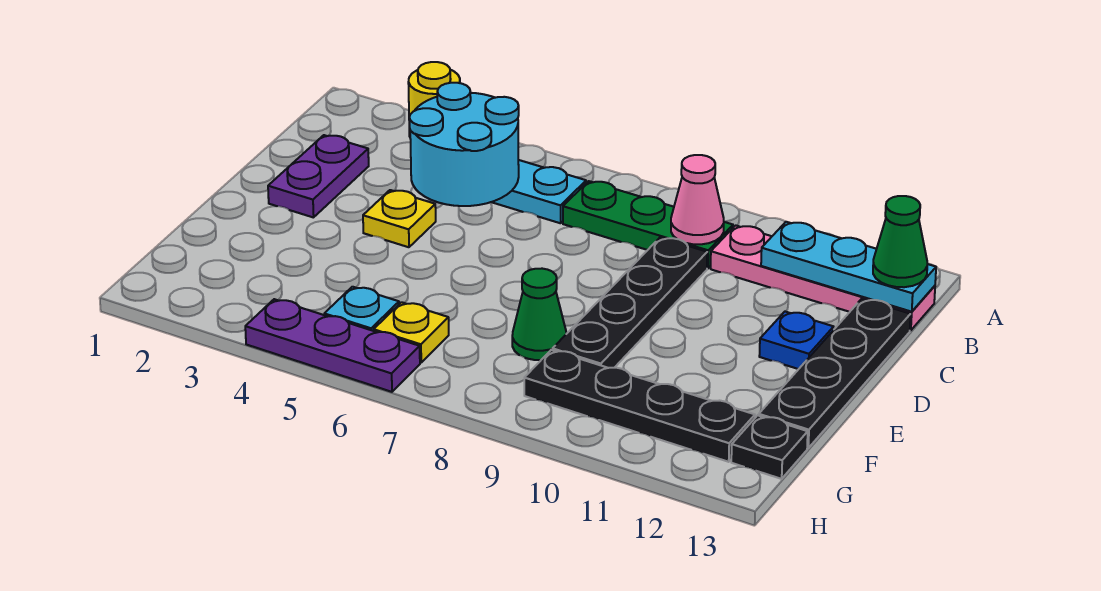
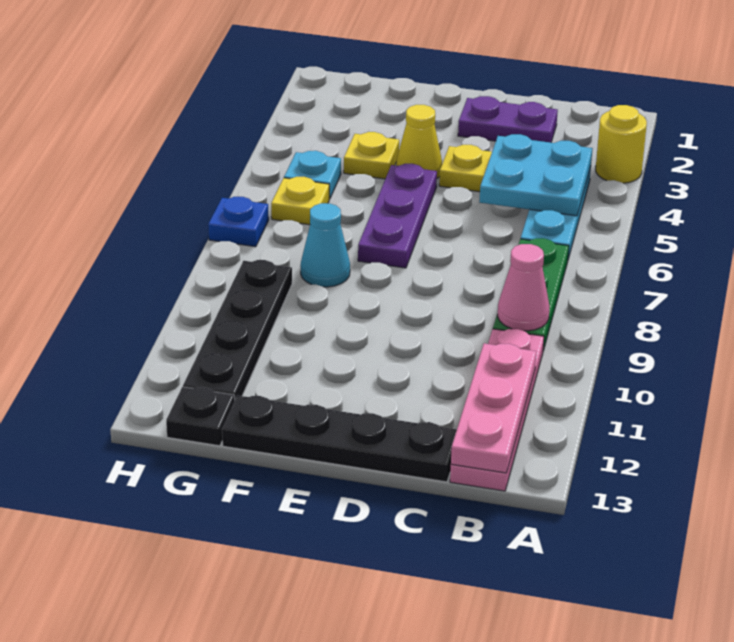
cyan 2x2 round brick [409,83,519,206] -> cyan 2x2 plate [479,134,593,216]
cyan 1x3 plate [761,222,936,312] -> pink 1x3 plate [451,343,536,473]
green 1x1 cone [873,196,927,287] -> none
black 1x4 plate [553,238,707,368] -> none
blue 1x1 plate [759,312,834,369] -> blue 1x1 plate moved to [208,197,269,247]
none -> yellow 1x1 cone [396,105,442,178]
none -> yellow 1x1 plate [344,132,399,179]
green 1x1 cone [512,269,567,360] -> cyan 1x1 cone [300,203,350,287]
purple 1x3 plate [245,299,420,392] -> purple 1x3 plate moved to [358,164,437,268]

